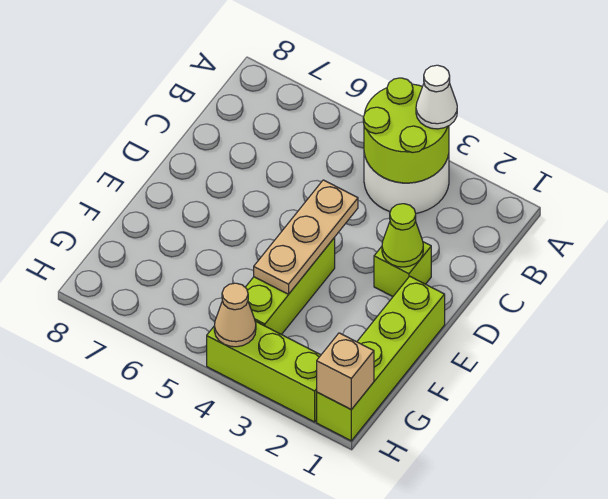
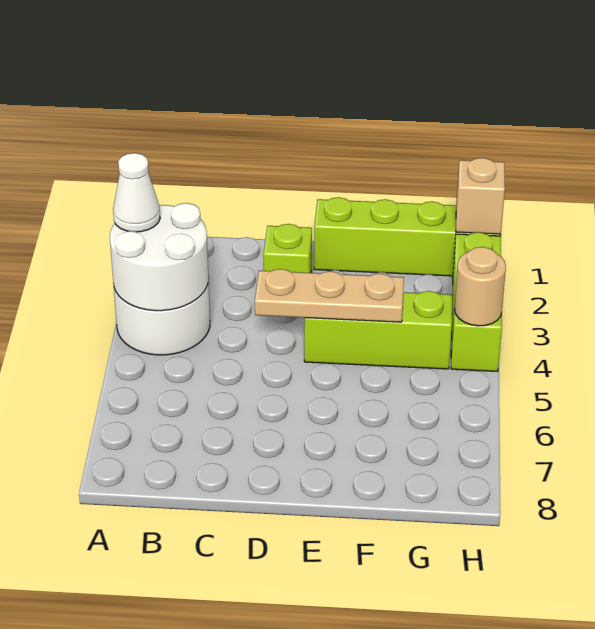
lime 2x2 round brick [363,78,449,183] -> white 2x2 round brick [110,203,208,311]
lime 1x1 cone [382,204,423,267] -> none
tan 1x1 cone [214,283,256,347] -> tan 1x1 round brick [455,247,506,326]

